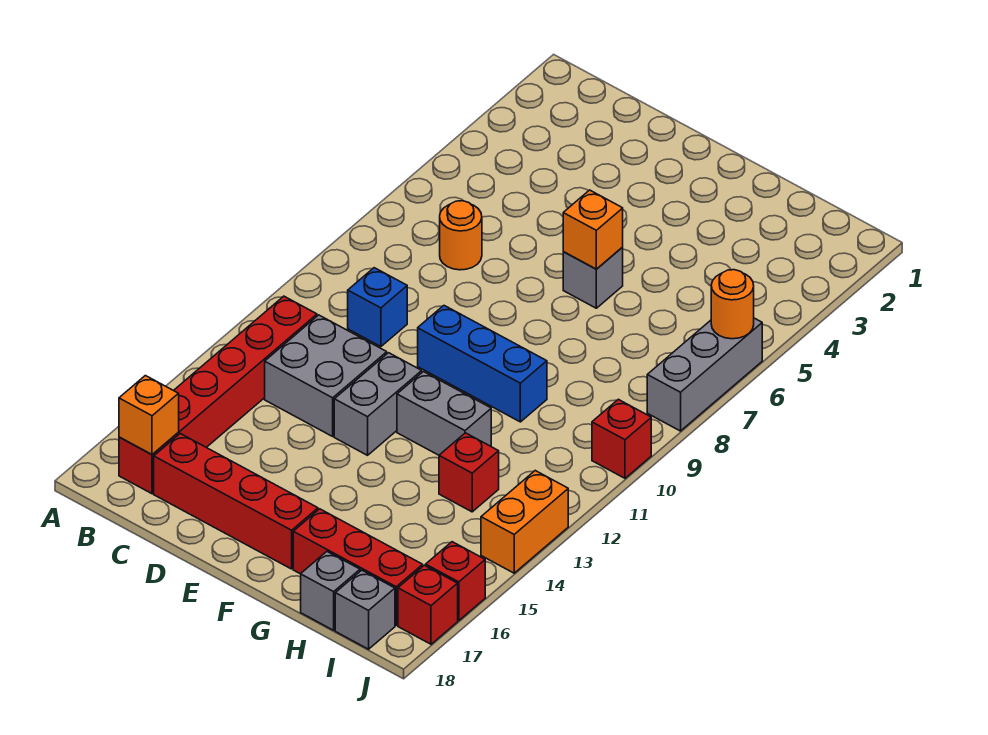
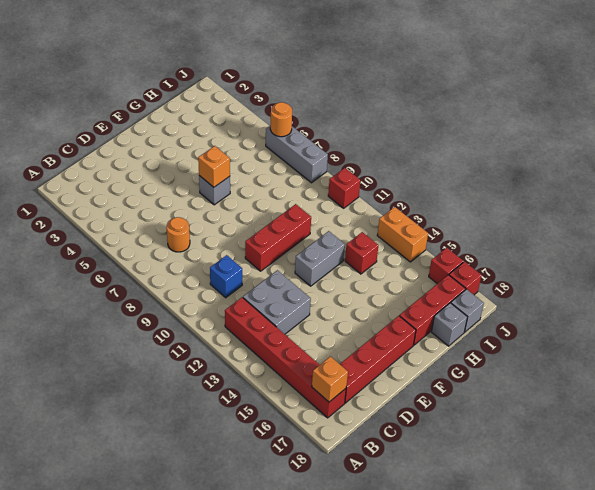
blue 1x3 brick [418,306,547,422] -> red 1x3 brick [245,204,311,271]
grey 1x2 brick [334,353,422,455] -> none

